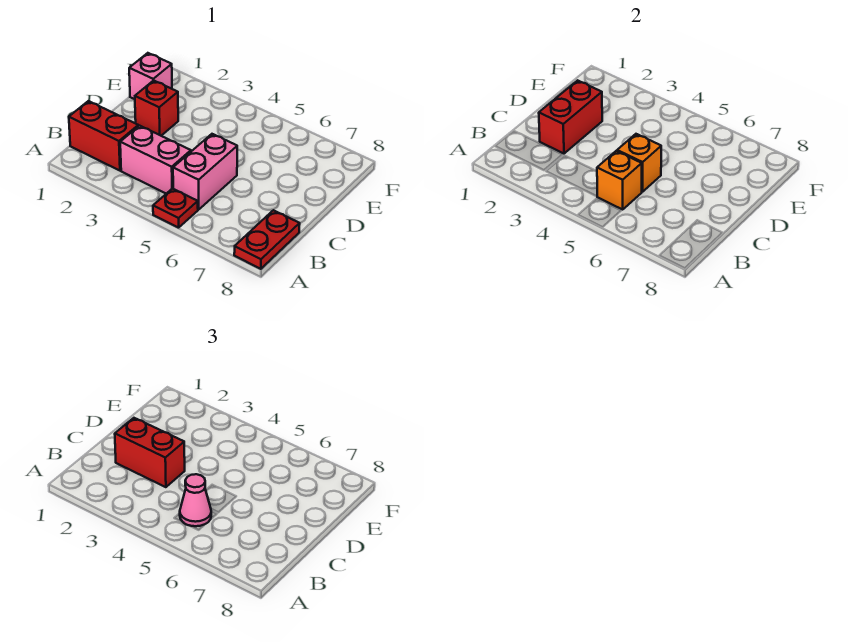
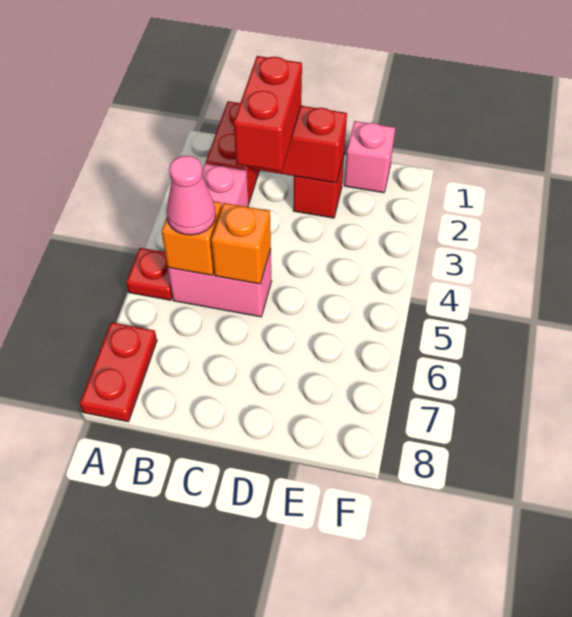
red 1x2 plate [234,210,300,269] -> red 1x2 plate turned to [80,322,157,422]

